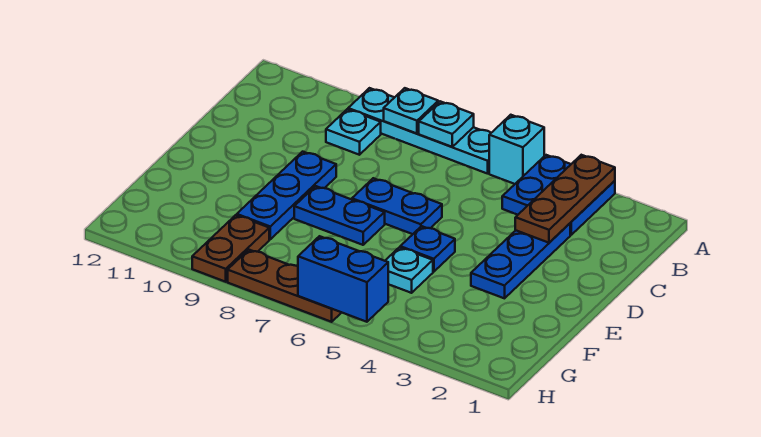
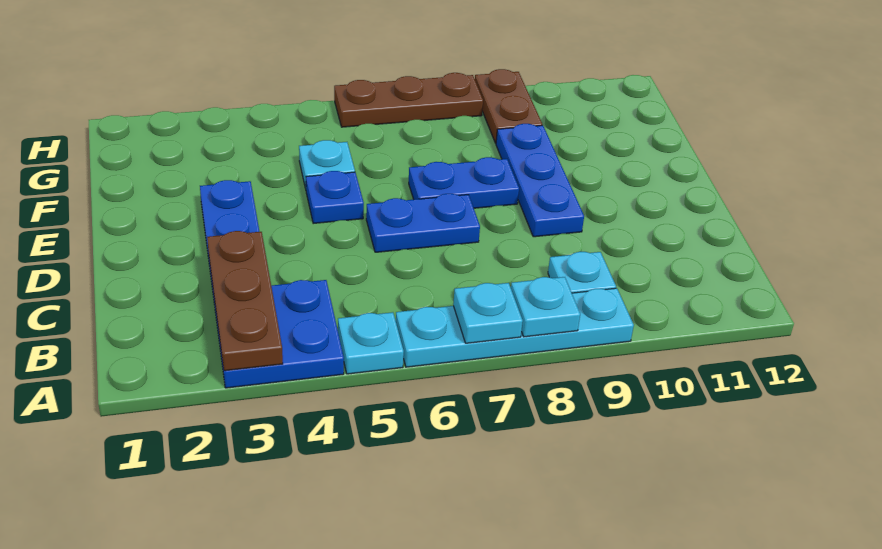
cyan 1x1 brick [489,115,544,184] -> cyan 1x1 plate [338,312,404,374]
blue 1x2 brick [298,236,389,322] -> none

